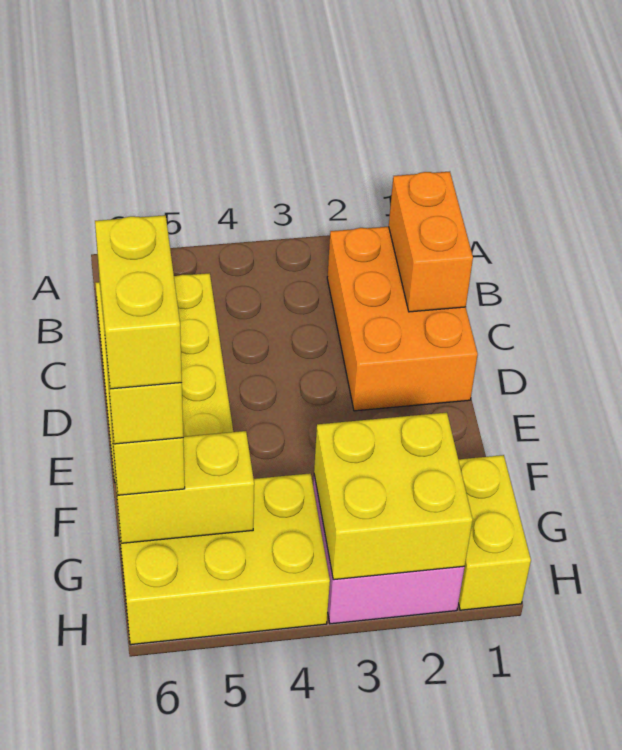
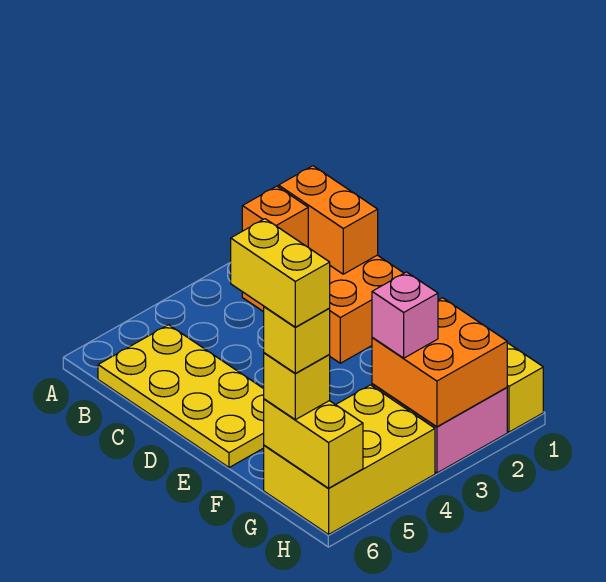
none -> orange 1x1 brick [242,186,308,247]
yellow 2x2 brick [314,412,473,580] -> orange 2x2 brick [372,298,507,427]
none -> pink 1x1 brick [372,272,438,358]
yellow 1x2 brick [113,431,254,543] -> yellow 1x2 brick turned to [264,399,363,488]

